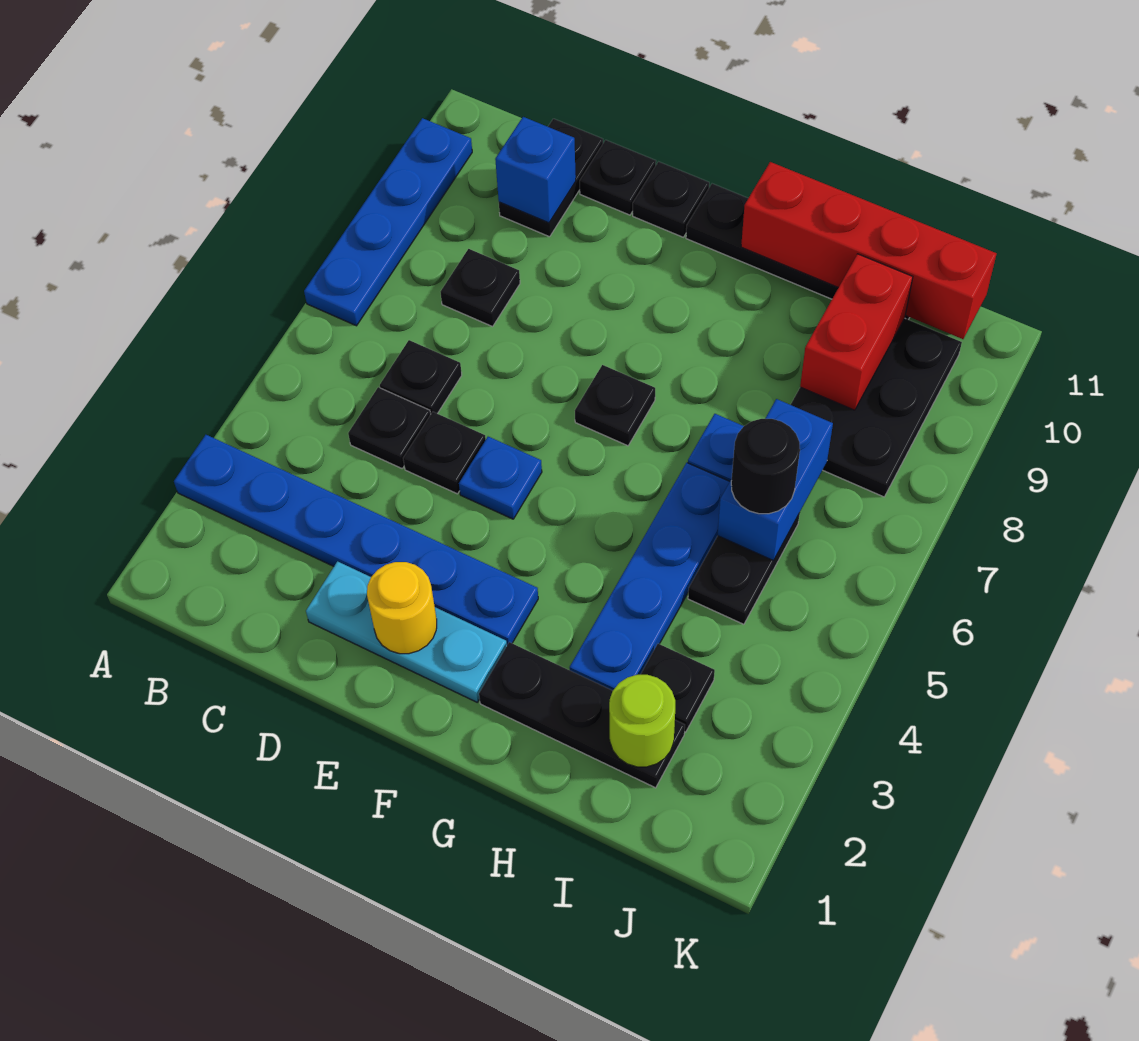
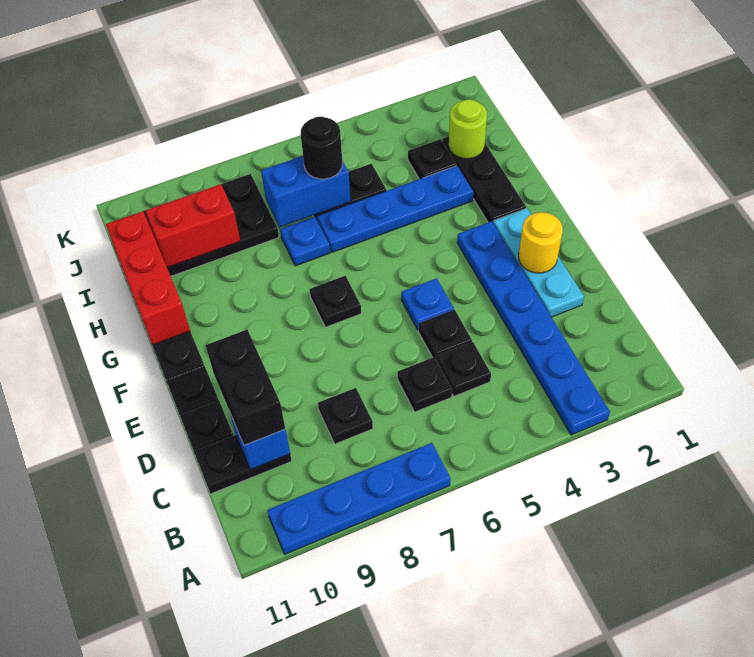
none -> black 1x2 brick [206,330,285,445]
red 1x4 brick [741,162,997,339] -> red 1x3 brick [106,211,190,345]

